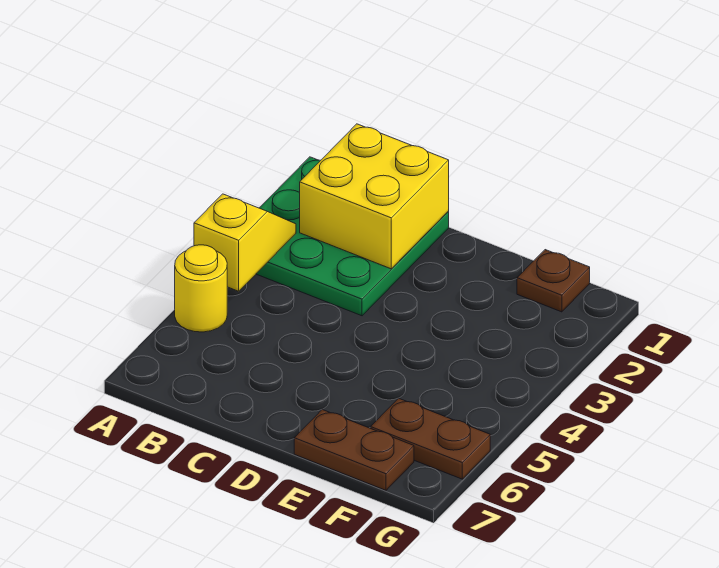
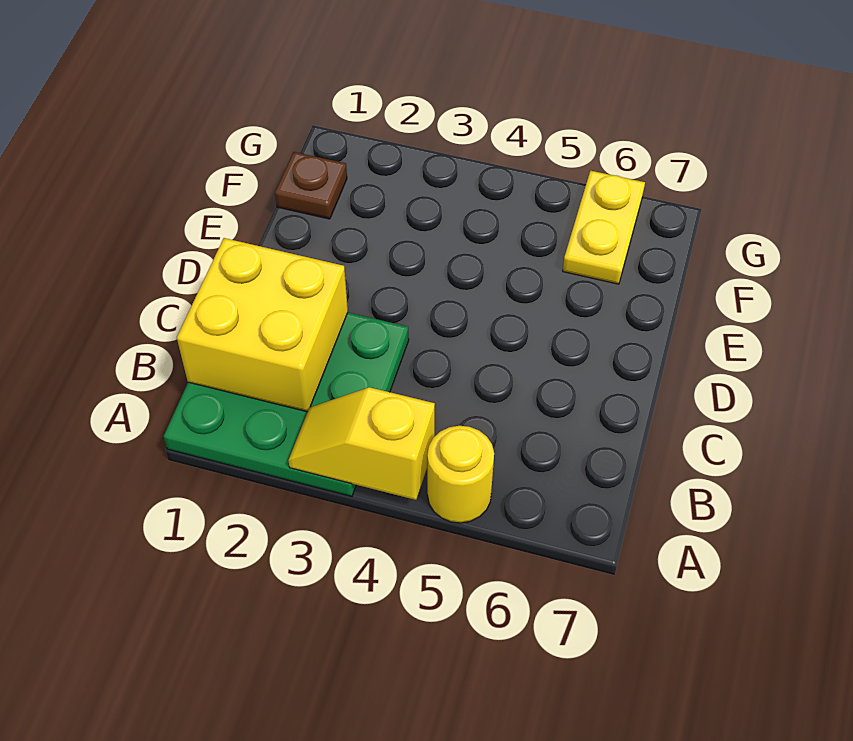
brown 1x2 plate [294,409,414,490] -> none
brown 1x2 plate [371,398,490,479] -> yellow 1x2 plate [563,171,645,284]

